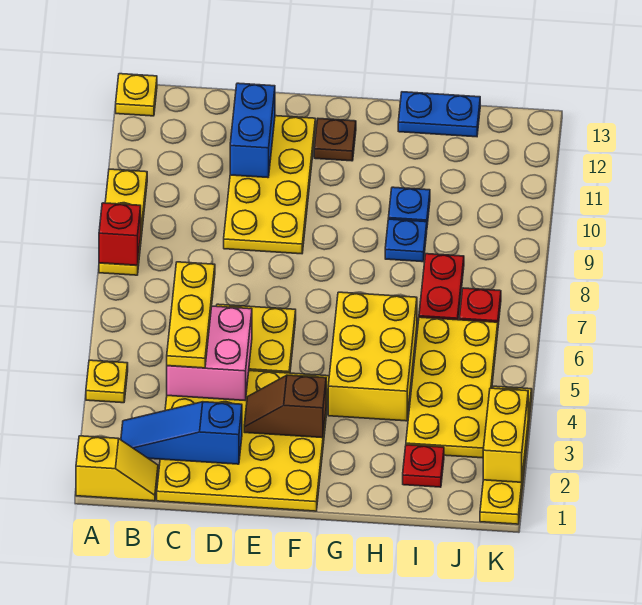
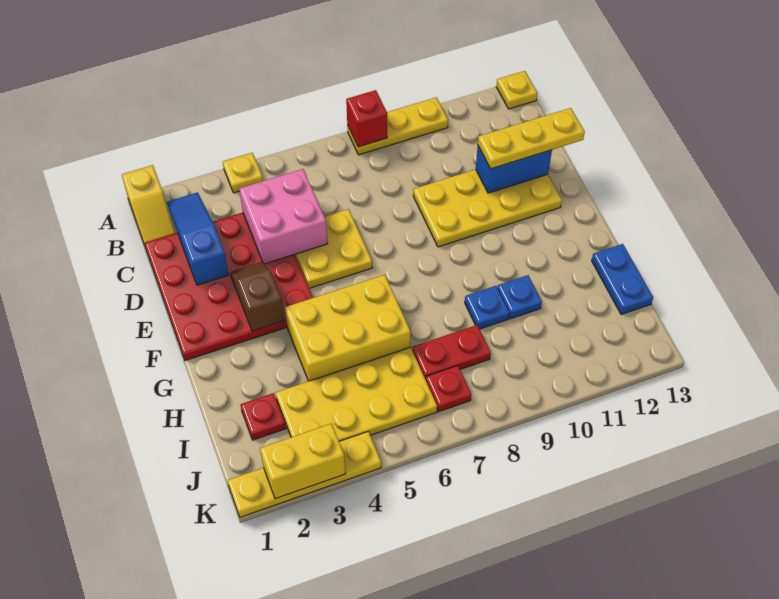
yellow 4x4 plate [157,371,329,511] -> red 4x4 plate [144,213,313,361]
yellow 1x3 plate [167,262,215,368] -> yellow 1x3 plate moved to [478,108,585,169]
brown 1x1 plate [314,119,356,161] -> none

